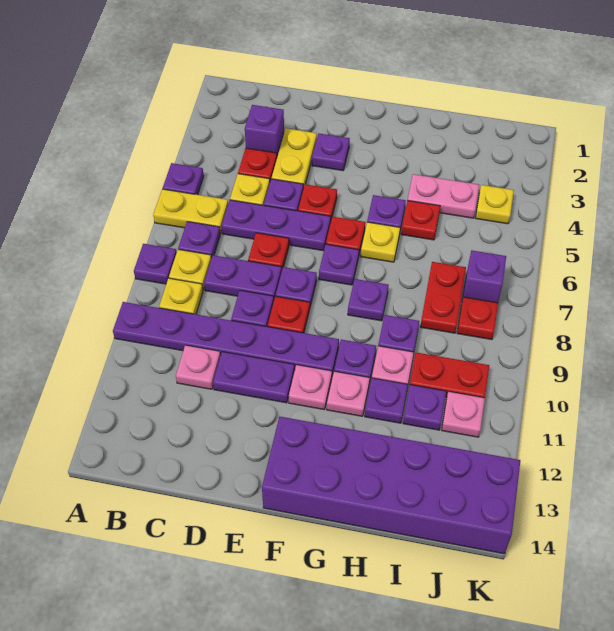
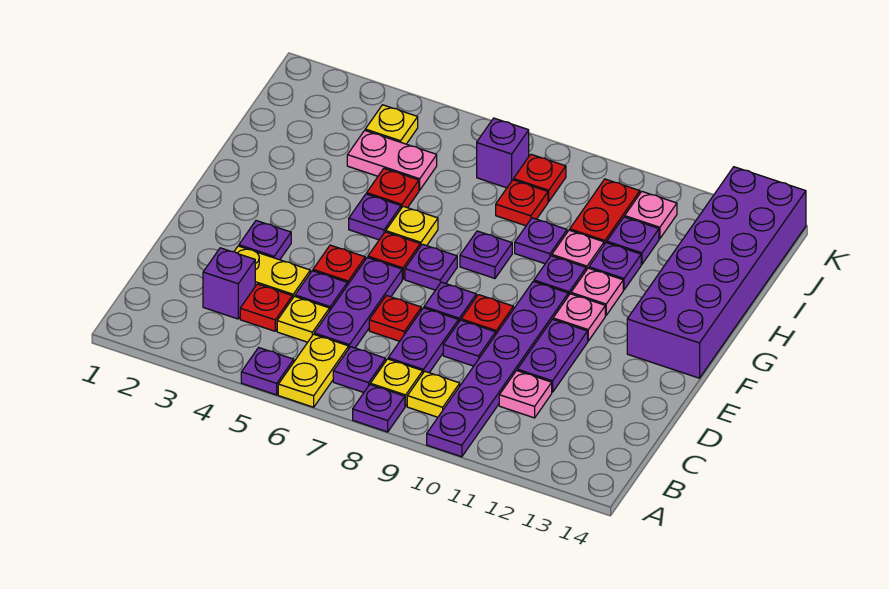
pink 1x2 plate [408,174,479,218] -> pink 1x2 plate turned to [347,131,437,190]
red 1x2 plate [420,262,466,333] -> red 1x1 plate [496,180,548,226]

